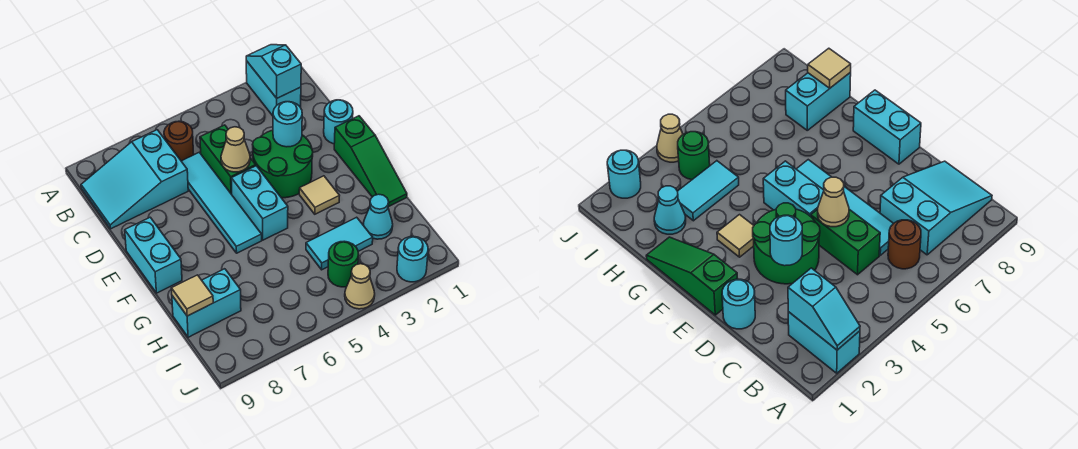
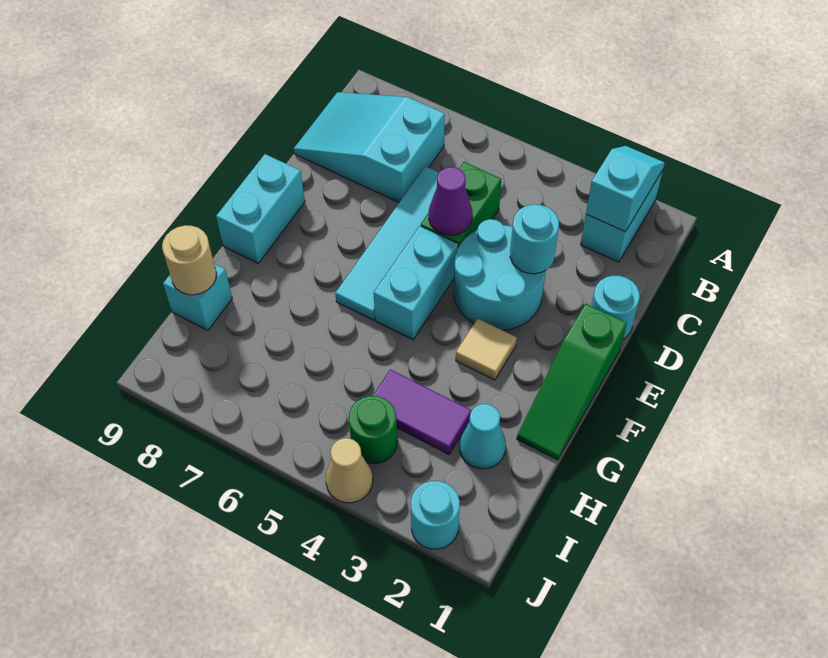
brown 1x1 round brick [164,121,194,161] -> none
green 2x2 round brick [253,130,313,198] -> cyan 2x2 round brick [454,219,546,330]
tan 1x1 cone [221,127,250,172] -> purple 1x1 cone [429,167,472,235]
cyan 1x2 tile [306,217,373,270] -> purple 1x2 tile [373,369,472,454]
cyan 1x2 brick [172,269,241,337] -> cyan 1x1 brick [163,264,232,330]
tan 1x1 tile [171,275,213,316] -> tan 1x1 round brick [162,225,216,295]

